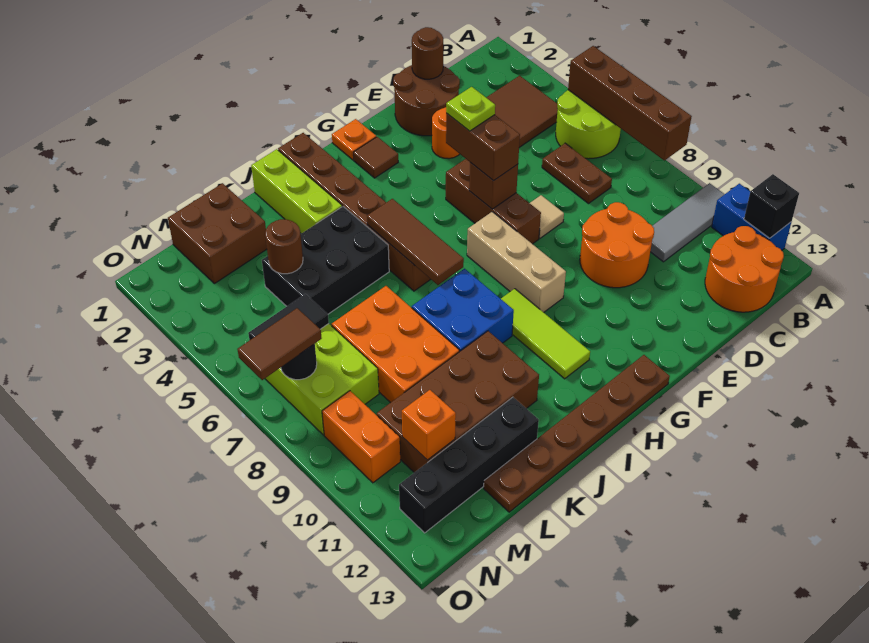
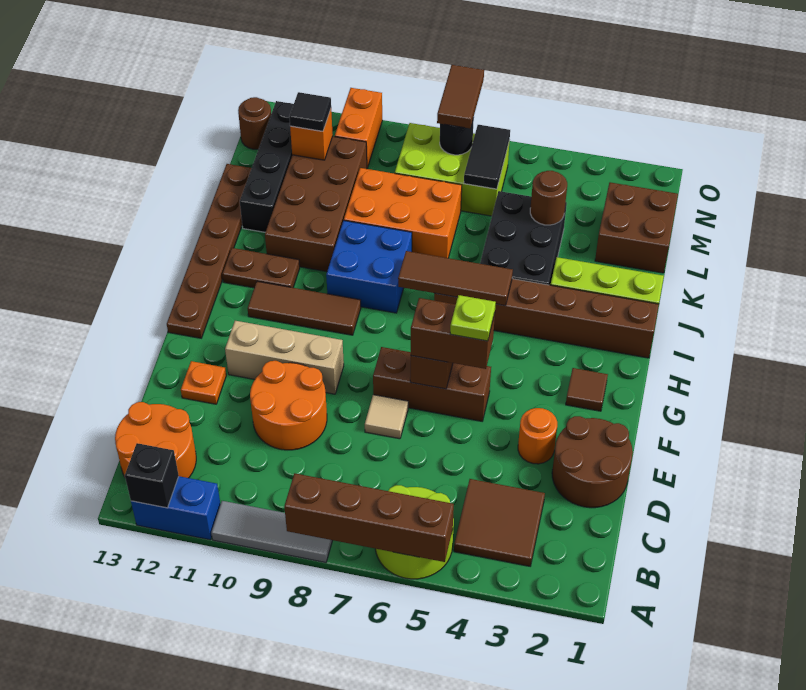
grey 1x3 tile [650,183,725,262] -> grey 1x3 tile turned to [211,501,333,563]
brown 1x2 plate [542,143,612,204] -> brown 1x2 plate moved to [222,248,300,288]
brown 1x1 round brick [412,27,443,79] -> brown 1x1 round brick moved to [238,97,271,149]
orange 1x1 plate [332,119,376,160] -> orange 1x1 plate moved to [181,361,226,404]
tan 1x3 brick [467,212,566,312] -> tan 1x3 brick moved to [225,321,344,394]
lime 1x3 tile [501,289,590,379] -> brown 1x3 tile [248,281,361,335]
none -> black 1x1 tile [289,92,331,131]
orange 1x2 brick [322,391,400,483] -> orange 1x2 brick turned to [335,88,382,168]

